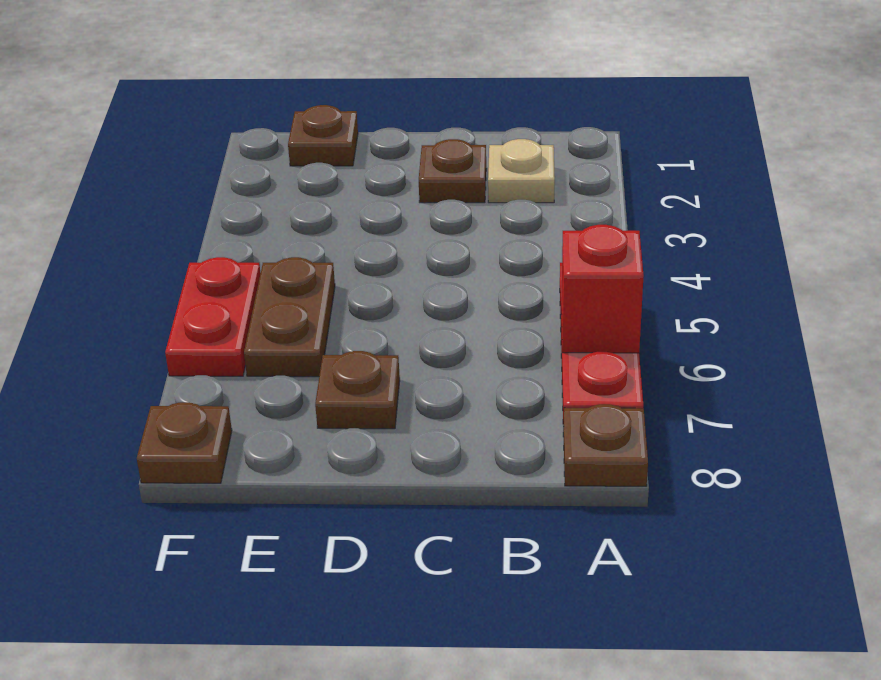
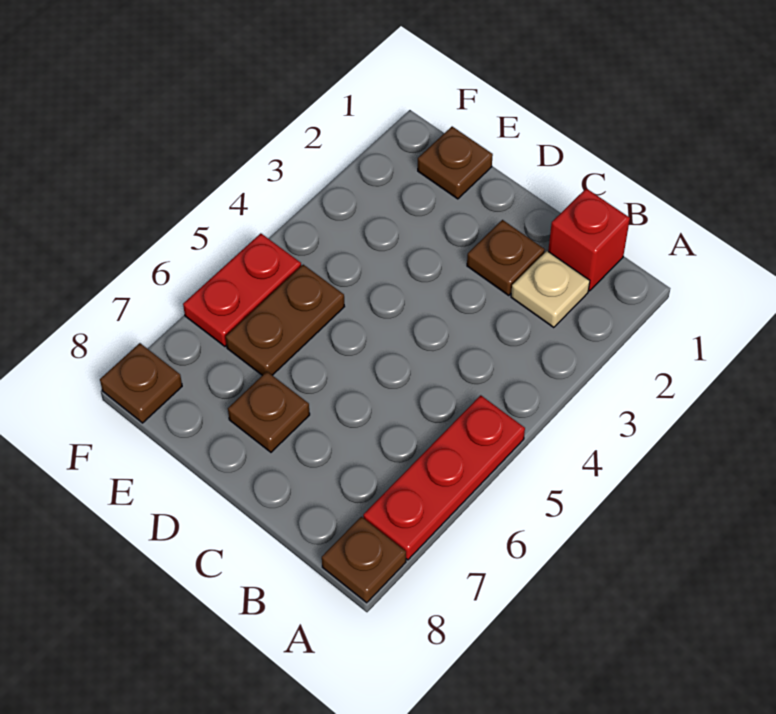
red 1x1 brick [561,225,644,353] -> red 1x1 brick moved to [548,188,630,291]

